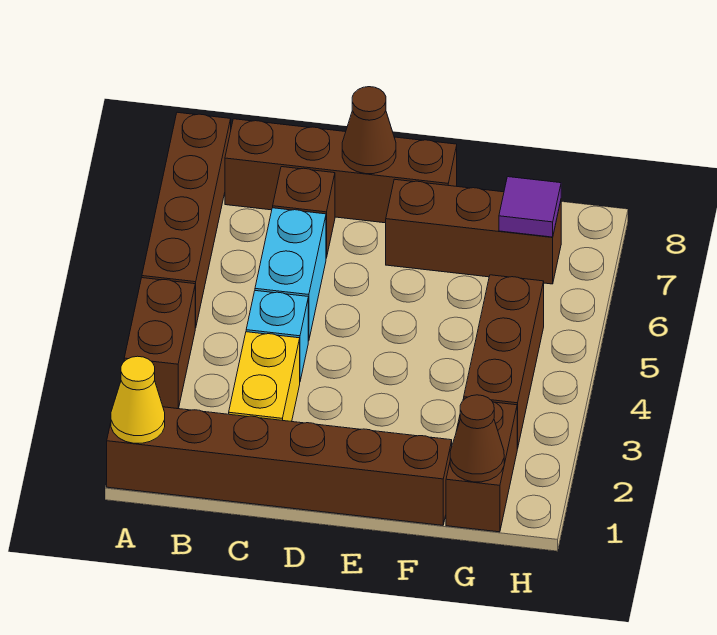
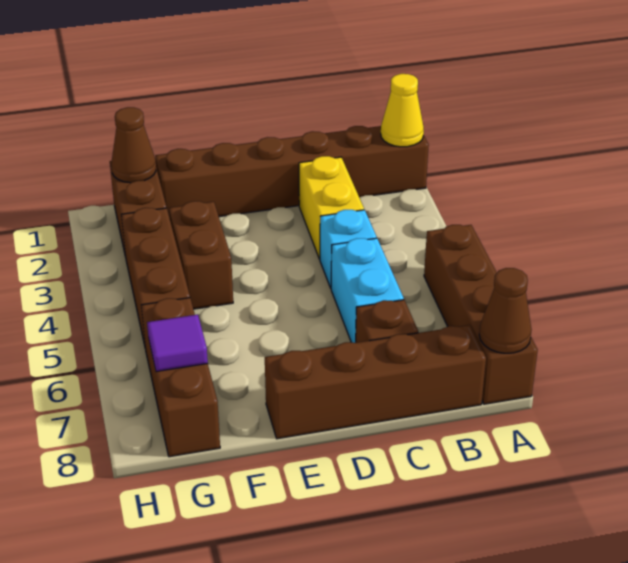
brown 1x2 brick [124,278,195,409] -> brown 1x2 brick moved to [169,201,233,309]
brown 1x1 cone [342,87,396,174] -> brown 1x1 cone moved to [479,268,532,353]
brown 1x3 brick [386,179,561,284] -> brown 1x3 brick turned to [141,298,220,457]

